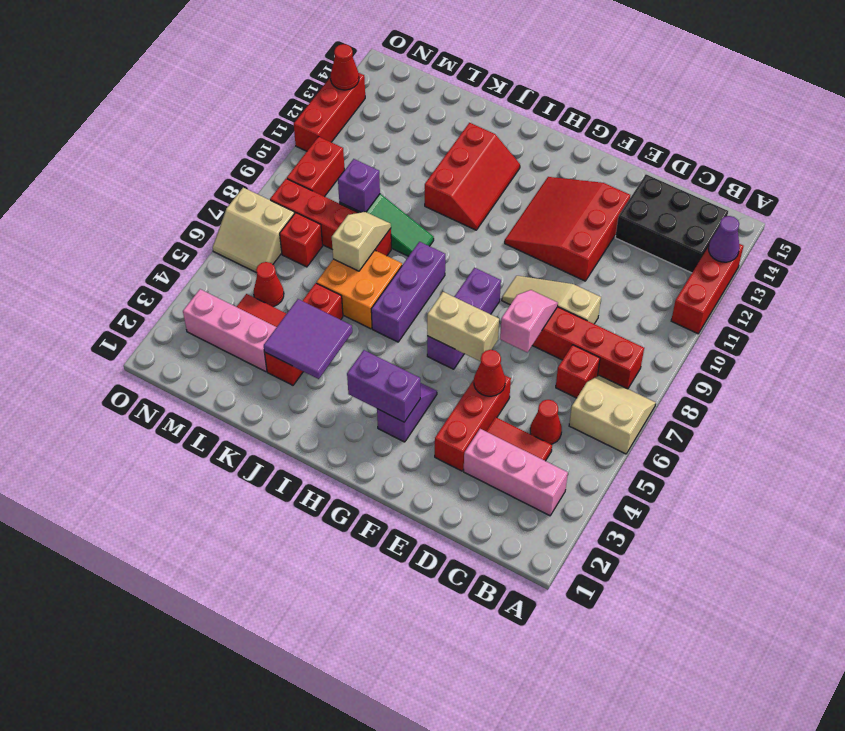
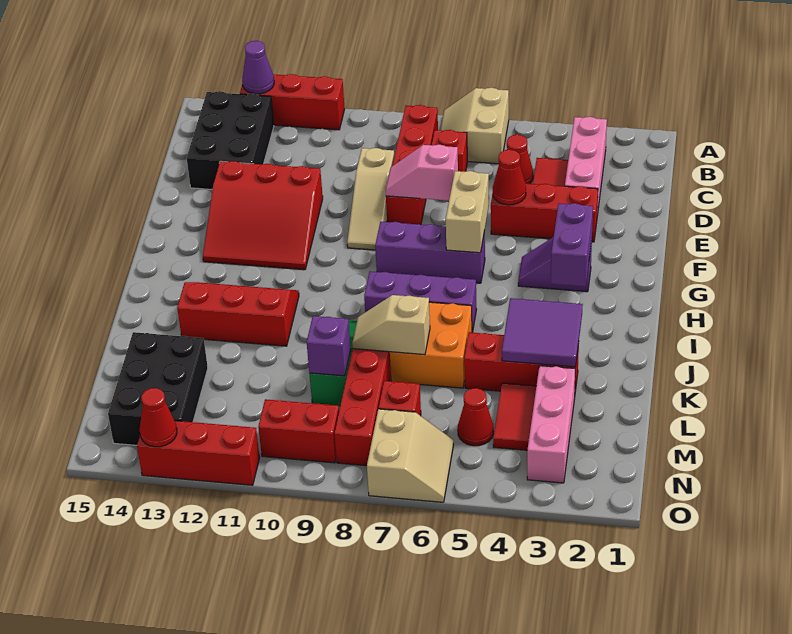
none -> black 2x3 brick [108,332,208,445]

